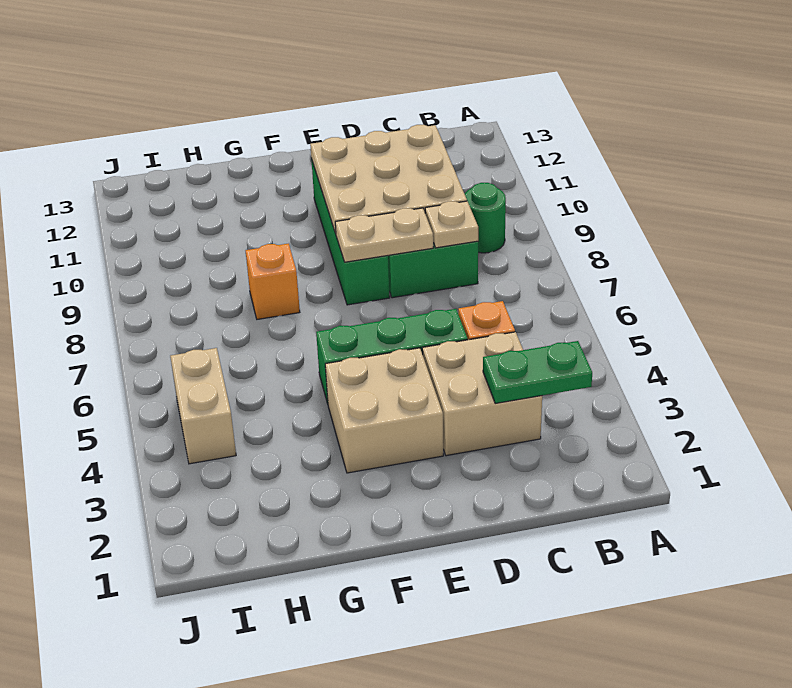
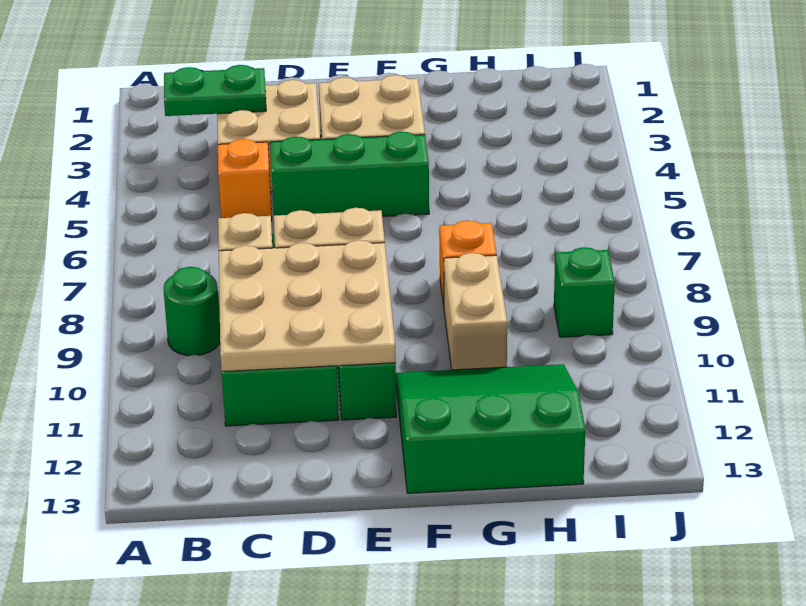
none -> green 3x3 slope [396,364,585,493]
tan 1x2 brick [170,348,236,464] -> tan 1x2 brick moved to [444,253,507,370]
none -> green 1x1 brick [554,247,615,337]

